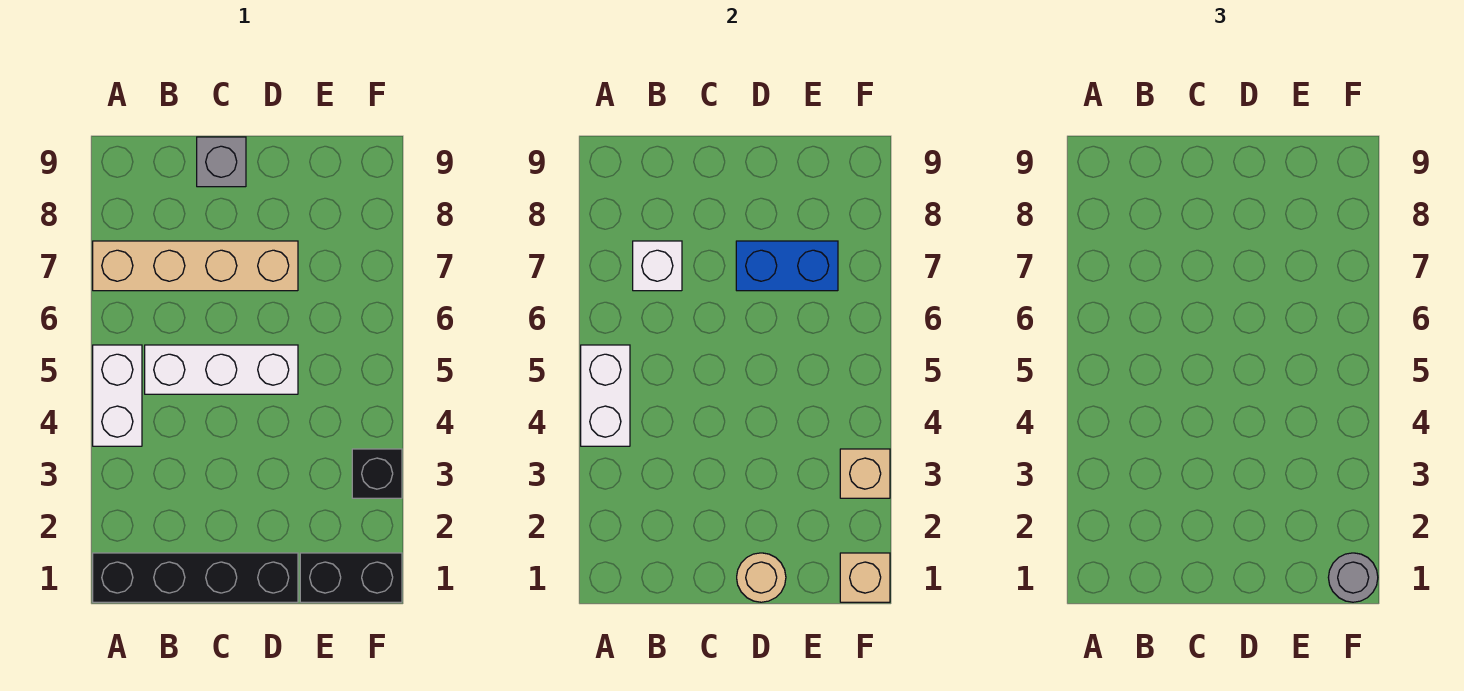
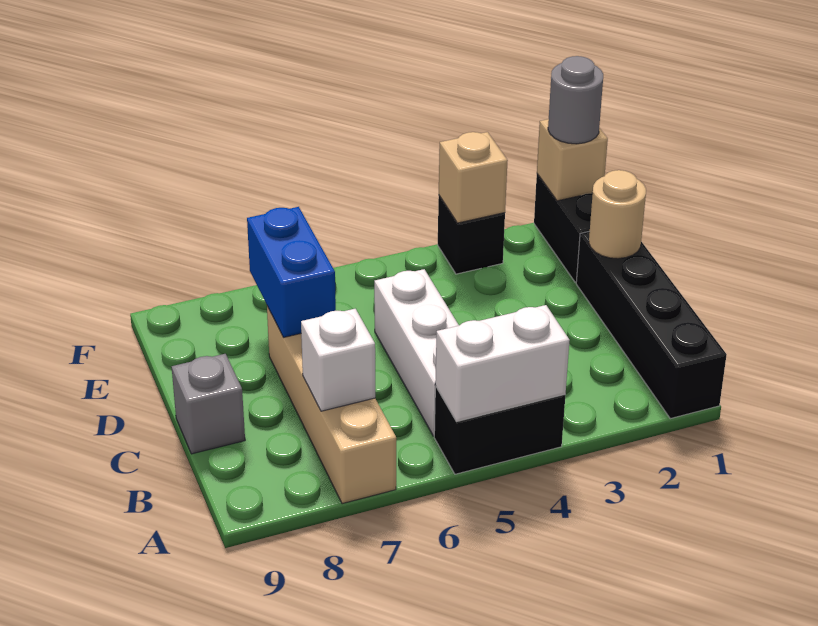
white 1x2 brick [93,345,142,446] -> black 1x2 brick [434,386,565,474]

